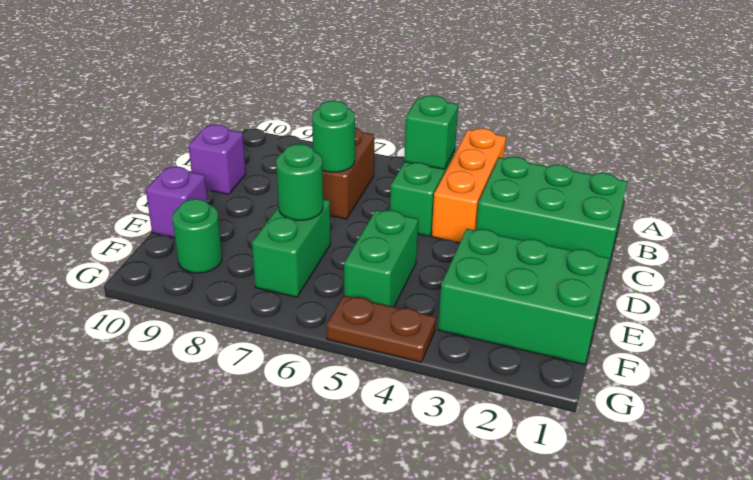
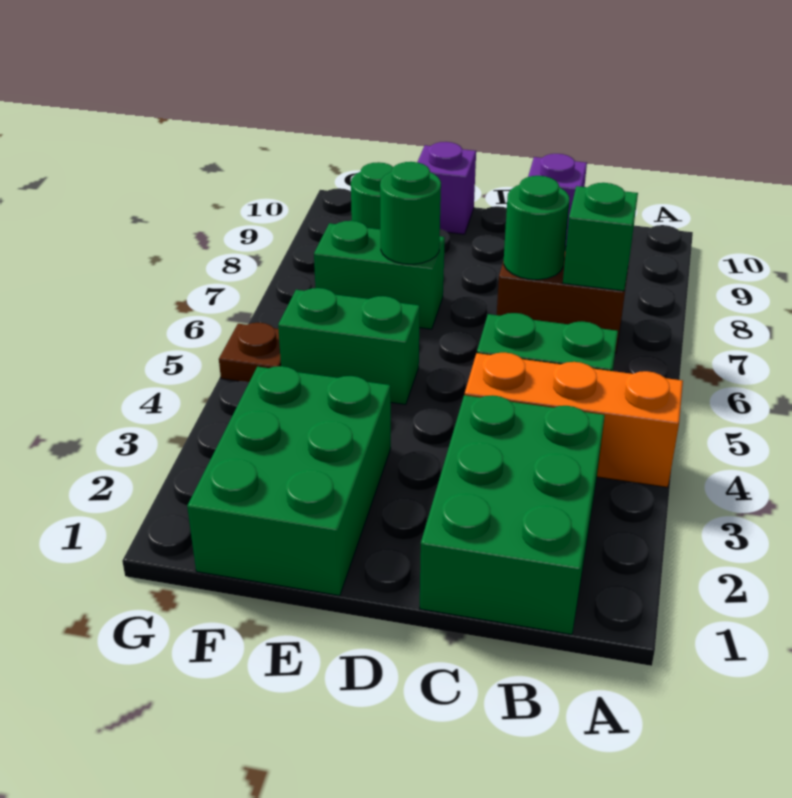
green 1x1 brick [404,95,458,169] -> green 1x1 brick moved to [563,183,638,291]
brown 1x2 plate [327,295,436,362] -> brown 1x1 plate [219,323,281,382]

